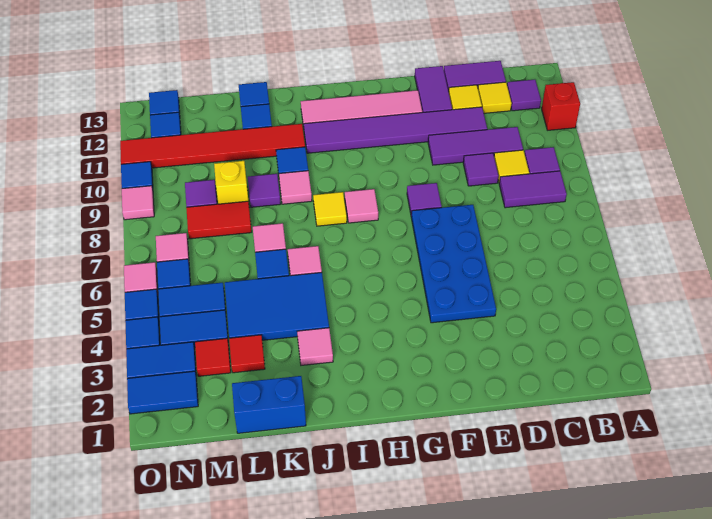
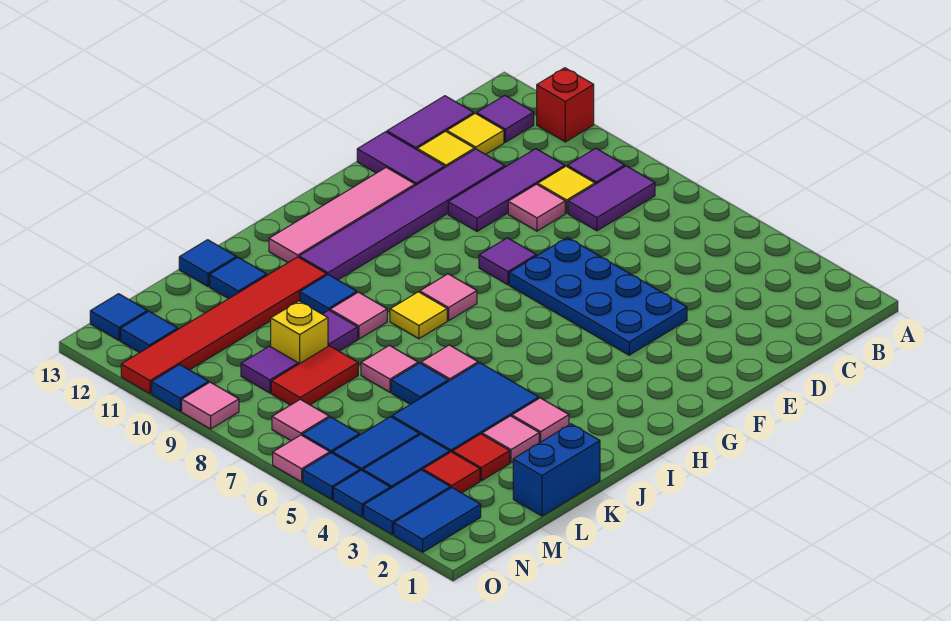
purple 1x1 tile [463,153,498,186] -> pink 1x1 tile [508,184,565,231]
none -> pink 1x1 tile [482,416,539,463]

